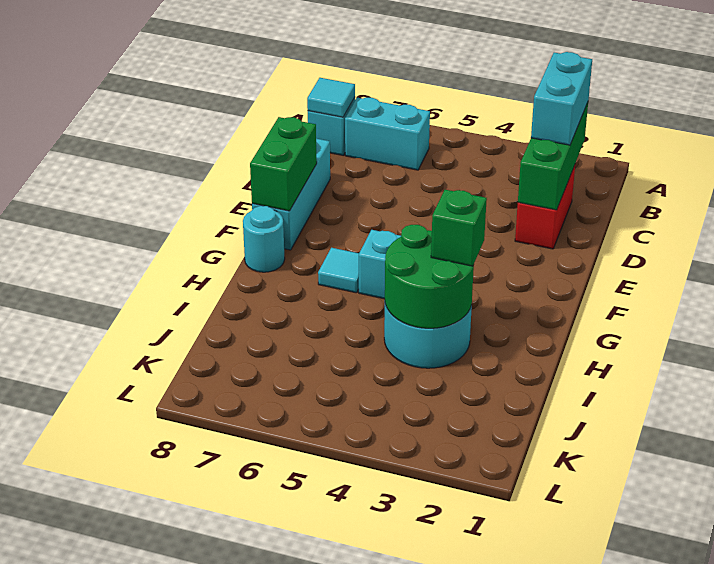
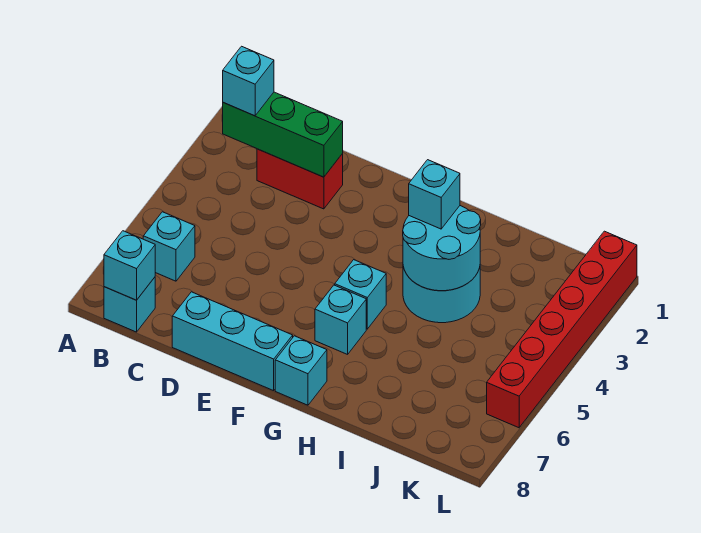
cyan 1x2 brick [531,52,592,145] -> cyan 1x1 brick [223,46,274,116]
cyan 1x2 brick [345,98,430,170] -> cyan 1x1 brick [143,212,195,281]
cyan 1x1 tile [307,78,355,117] -> cyan 1x1 brick [104,231,155,300]
green 1x2 brick [250,117,317,211] -> none
cyan 1x1 tile [318,248,359,293] -> cyan 1x1 brick [315,285,366,354]
cyan 1x1 round brick [243,206,285,272] -> cyan 1x1 brick [275,336,327,405]
green 2x2 round brick [385,225,474,328] -> cyan 2x2 round brick [403,206,481,291]
green 1x1 brick [431,190,487,266] -> cyan 1x1 brick [409,160,460,229]
none -> red 1x6 brick [487,231,637,428]

